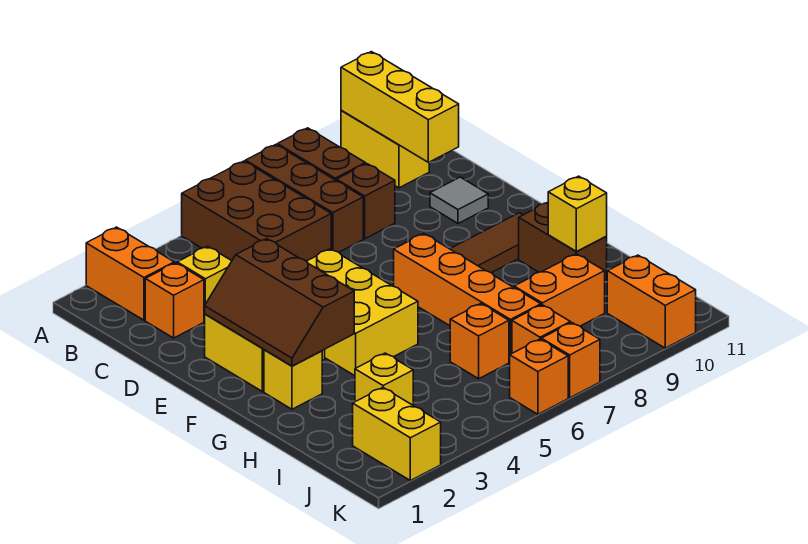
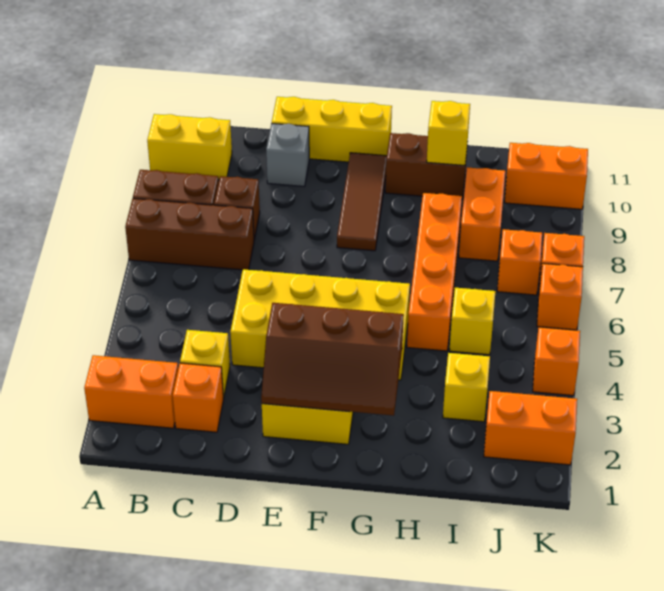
brown 2x3 brick [182,161,331,261] -> none
yellow 1x3 brick [341,52,459,162] -> yellow 1x3 brick moved to [272,97,392,162]
grey 1x1 tile [430,177,488,223] -> grey 1x1 brick [266,124,309,186]
yellow 2x3 brick [306,249,418,376] -> yellow 2x4 brick [230,269,410,380]
orange 1x4 brick [394,234,541,362] -> orange 1x4 brick turned to [407,193,462,351]
yellow 1x1 brick [264,350,322,409] -> yellow 1x1 brick moved to [449,288,496,355]
orange 1x1 brick [450,304,509,379] -> orange 1x1 brick moved to [533,327,580,396]
yellow 1x2 brick [353,388,441,481] -> orange 1x2 brick [484,391,577,465]

